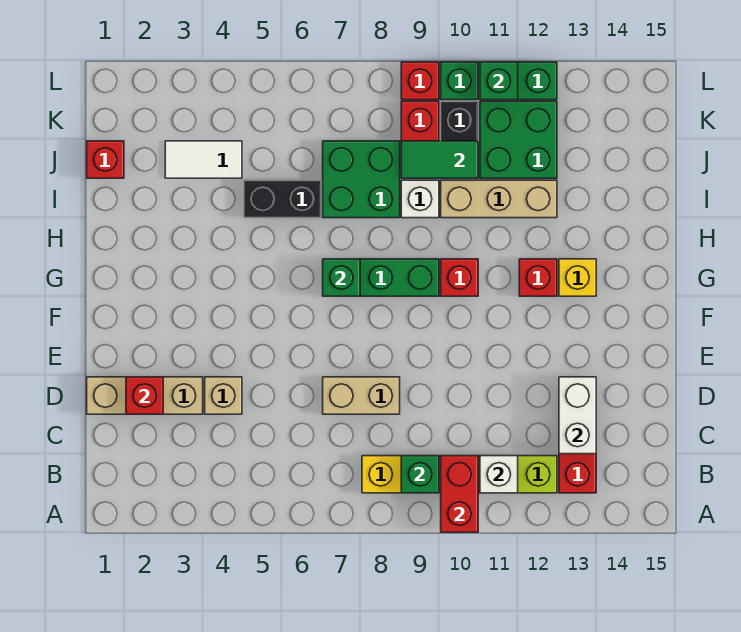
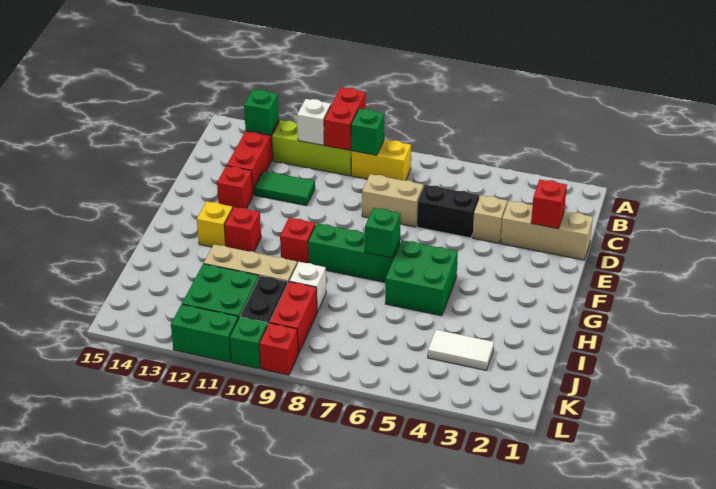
white 1x2 brick [559,377,596,454] -> none
black 1x2 brick [244,180,321,218] -> black 1x2 brick moved to [417,185,479,238]
green 2x2 brick [323,141,400,218] -> green 2x2 brick moved to [385,240,458,316]
red 1x1 brick [87,141,124,178] -> red 1x1 brick moved to [217,166,253,208]
green 1x2 tile [401,141,478,178] -> green 1x2 tile moved to [254,171,315,206]
green 1x1 brick [480,62,518,100] -> green 1x1 brick moved to [244,89,279,135]

